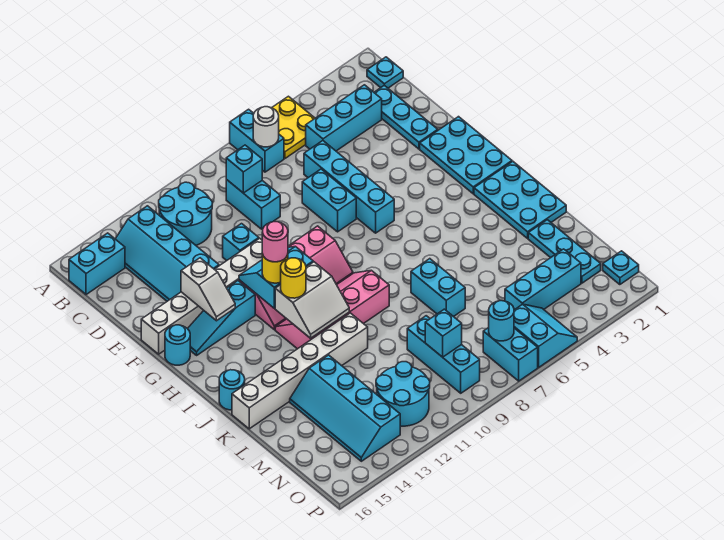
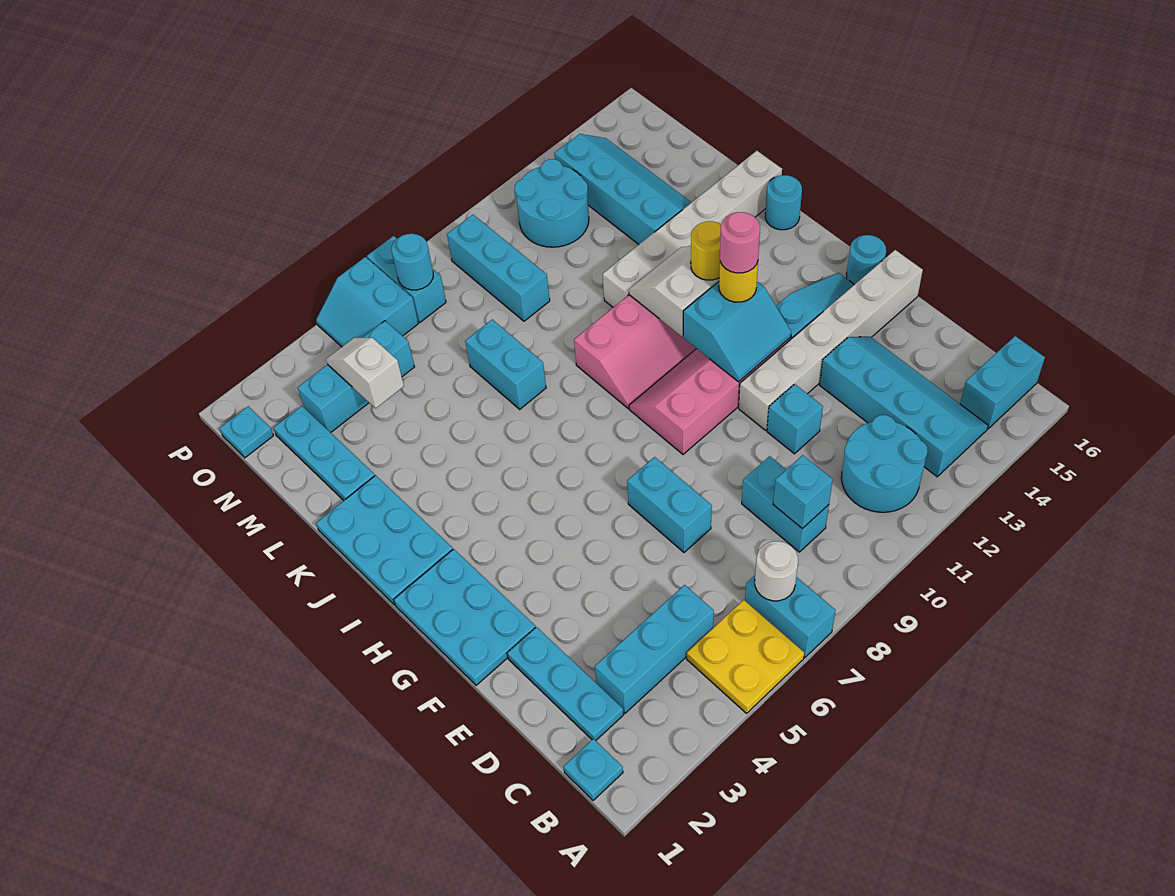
cyan 1x4 brick [304,141,394,233] -> none
white 1x2 slope [181,258,235,321] -> white 1x2 slope moved to [326,338,404,408]
cyan 1x1 brick [425,309,462,357] -> none

